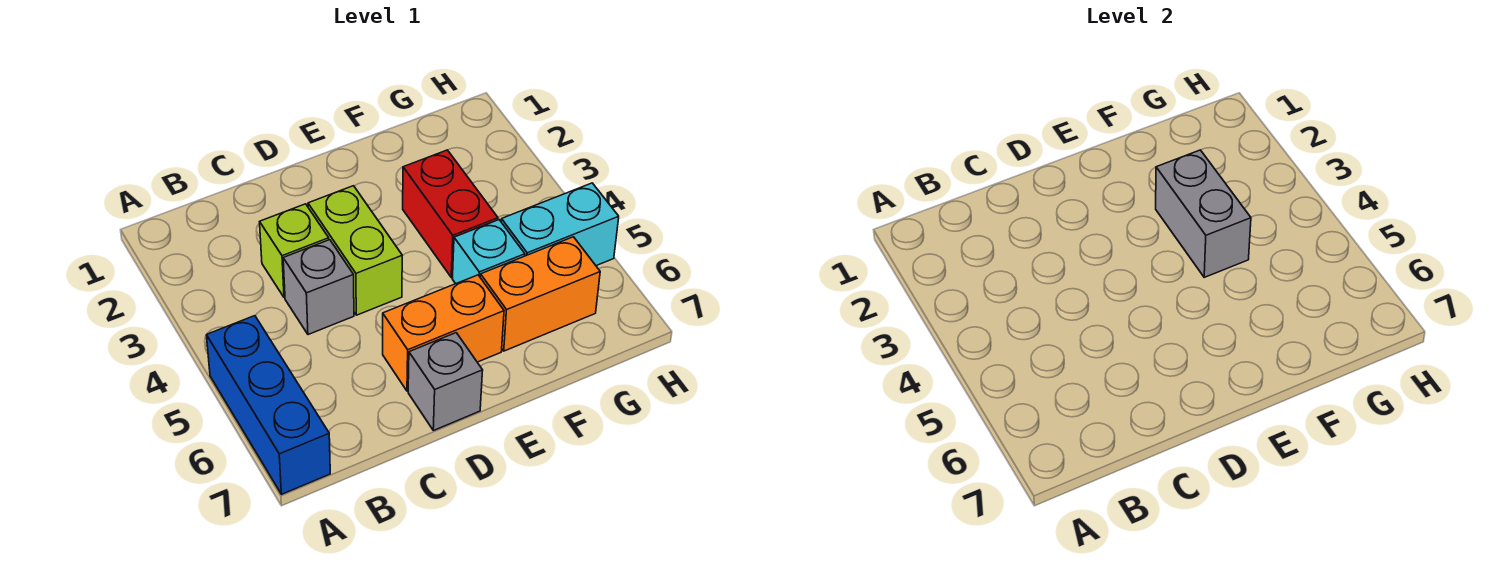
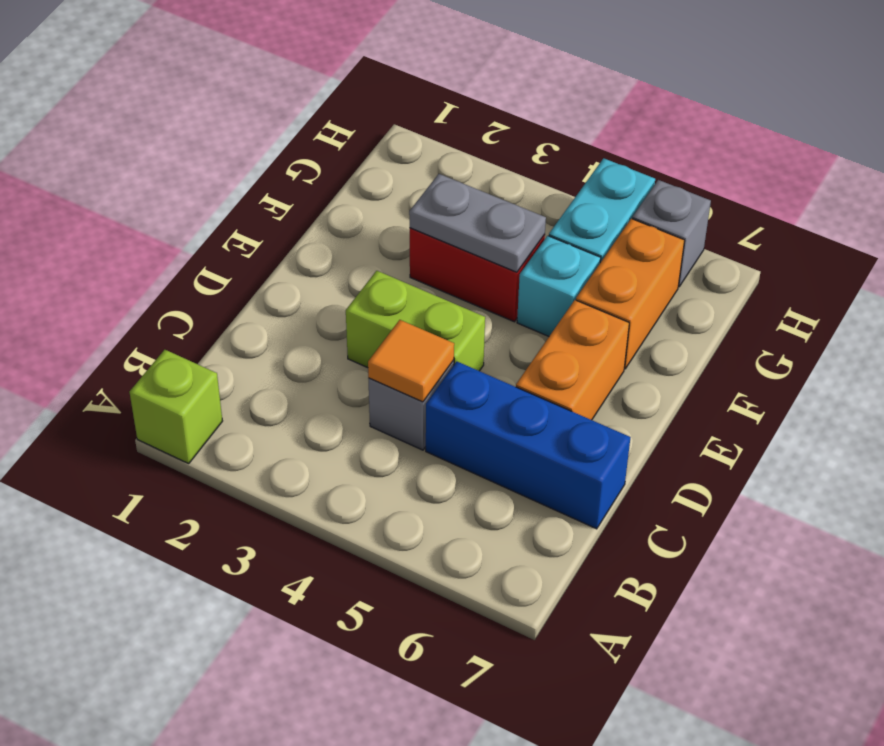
blue 1x3 brick [207,316,330,494] -> blue 1x3 brick moved to [426,362,630,529]
lime 1x1 brick [260,204,329,298] -> lime 1x1 brick moved to [130,350,222,464]
none -> orange 1x1 tile [368,320,454,402]
grey 1x1 brick [408,333,483,431] -> grey 1x1 brick moved to [632,180,711,287]
grey 1x2 brick [1156,150,1251,277] -> grey 1x2 plate [409,174,546,272]

